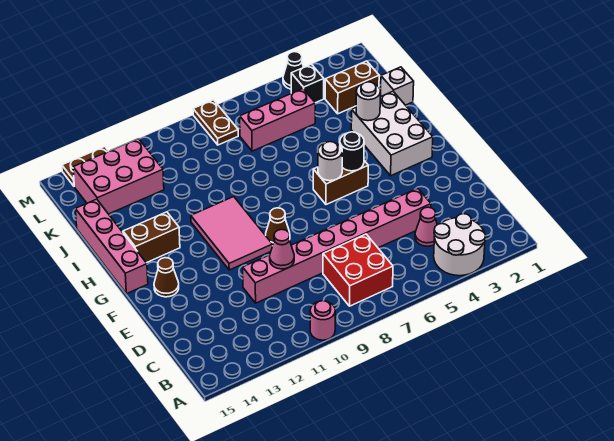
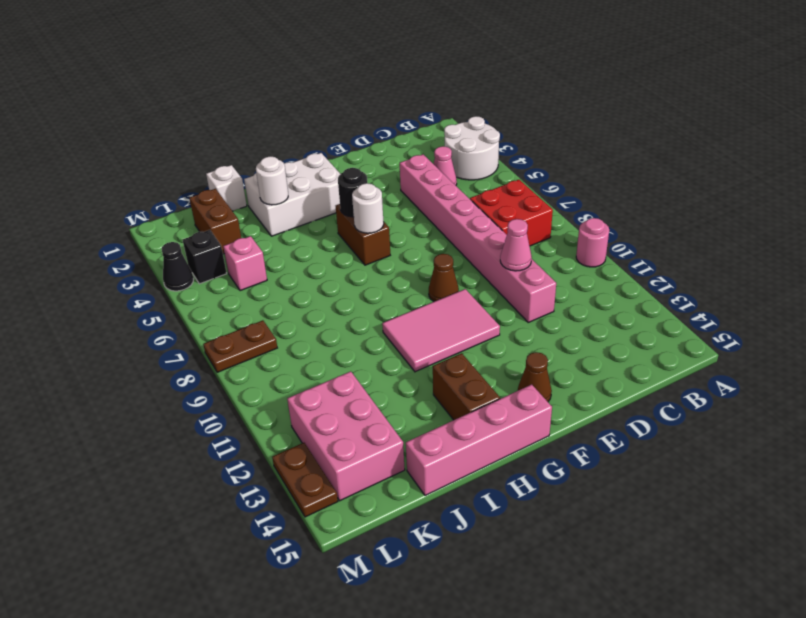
pink 1x3 brick [240,89,315,151] -> pink 1x1 brick [223,236,267,291]

